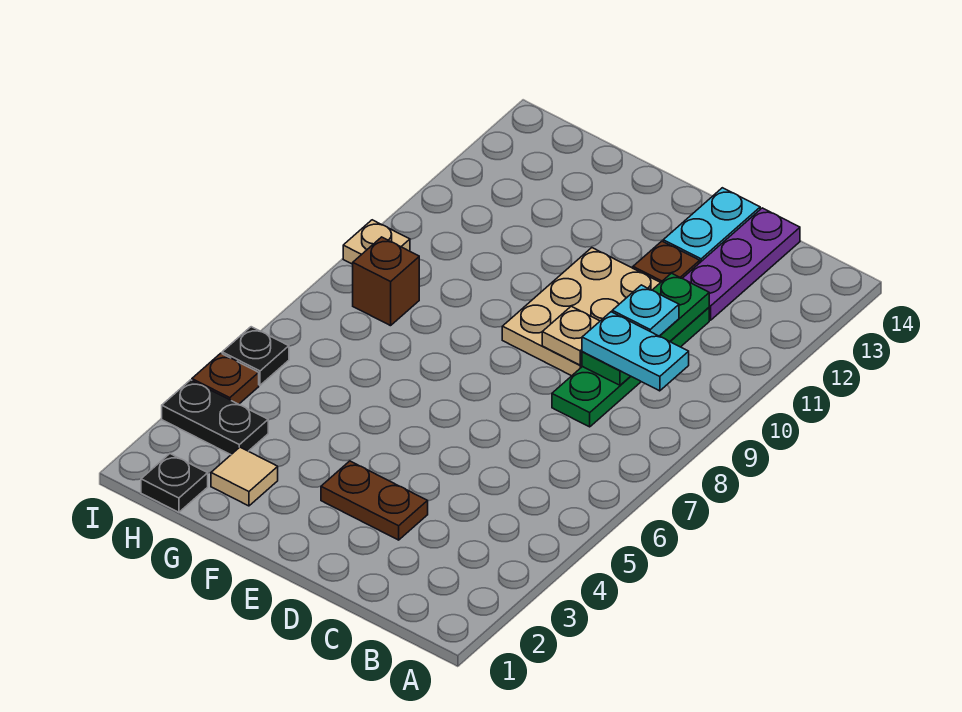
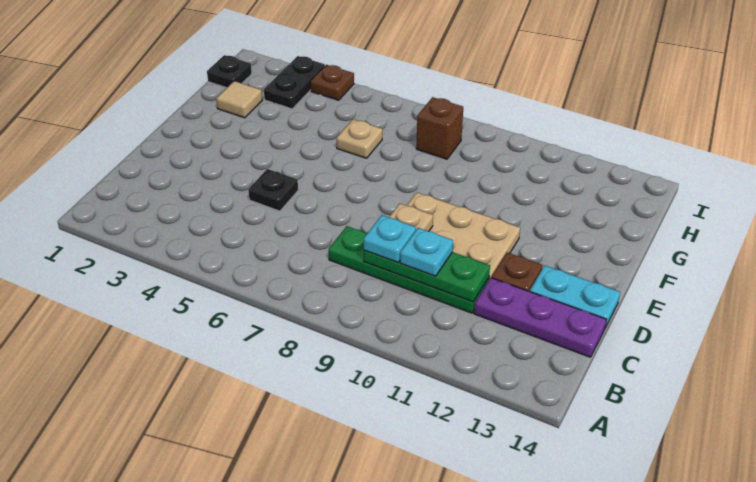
cyan 1x2 plate [582,312,689,391] -> cyan 1x1 plate [364,215,416,262]
brown 1x2 plate [321,461,428,540] -> none
black 1x1 plate [222,327,289,385] -> black 1x1 plate moved to [248,169,298,211]
tan 1x1 plate [343,220,410,264] -> tan 1x1 plate moved to [336,119,382,158]

